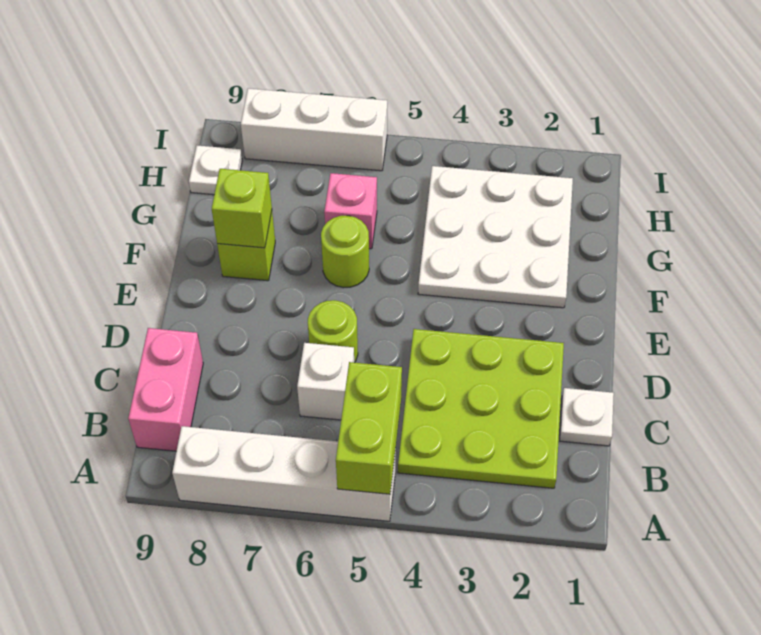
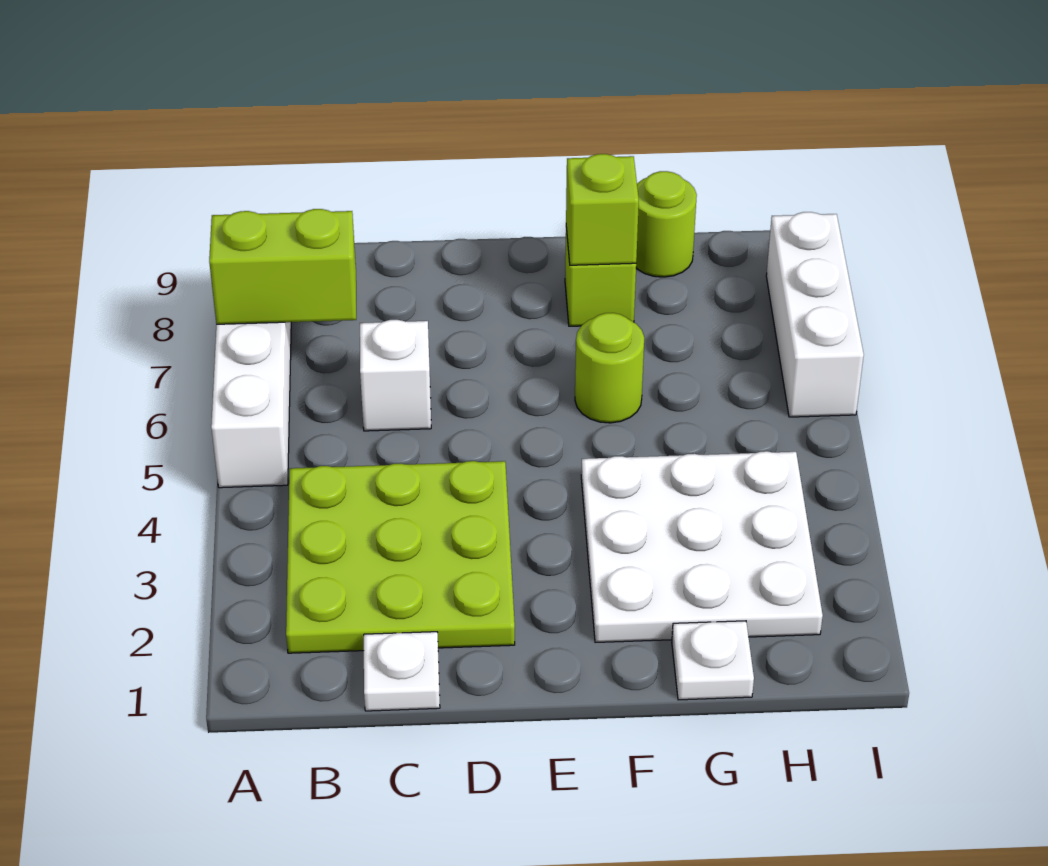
lime 1x2 brick [336,362,402,494] -> lime 1x2 brick moved to [209,209,356,324]
pink 1x2 brick [128,328,203,451] -> none
lime 1x1 round brick [308,300,358,363] -> lime 1x1 round brick moved to [636,171,697,277]
pink 1x1 brick [324,173,377,249] -> none
white 1x1 plate [189,145,242,195] -> white 1x1 plate moved to [672,621,754,700]

